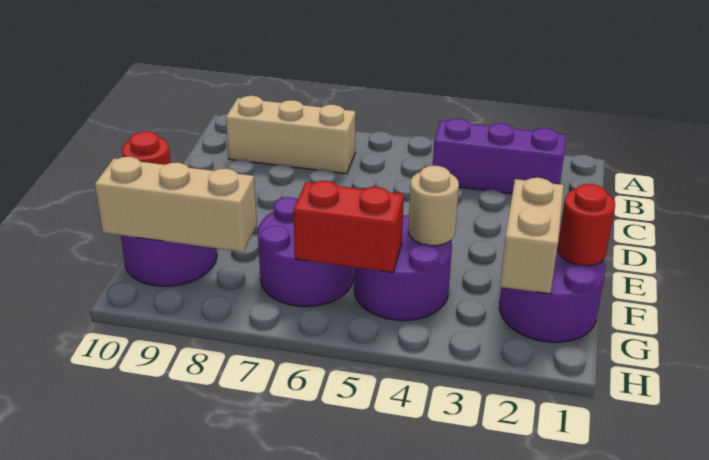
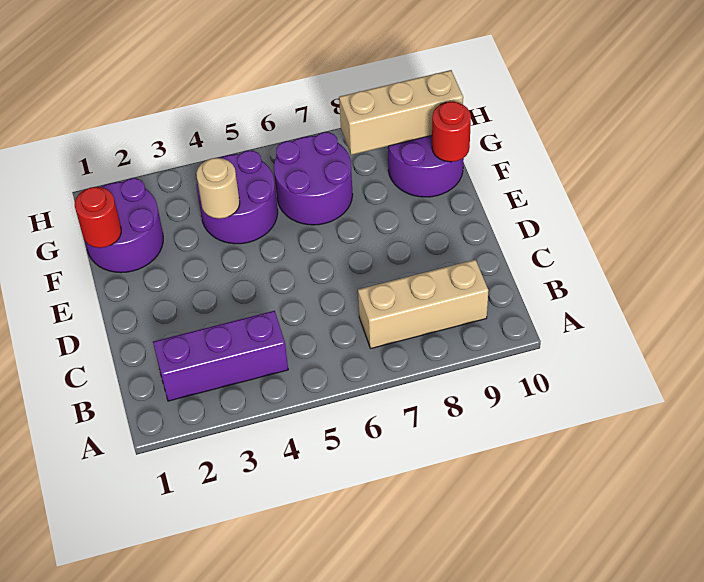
tan 1x2 brick [500,178,564,294] -> none
red 1x2 brick [293,181,404,272] -> none

